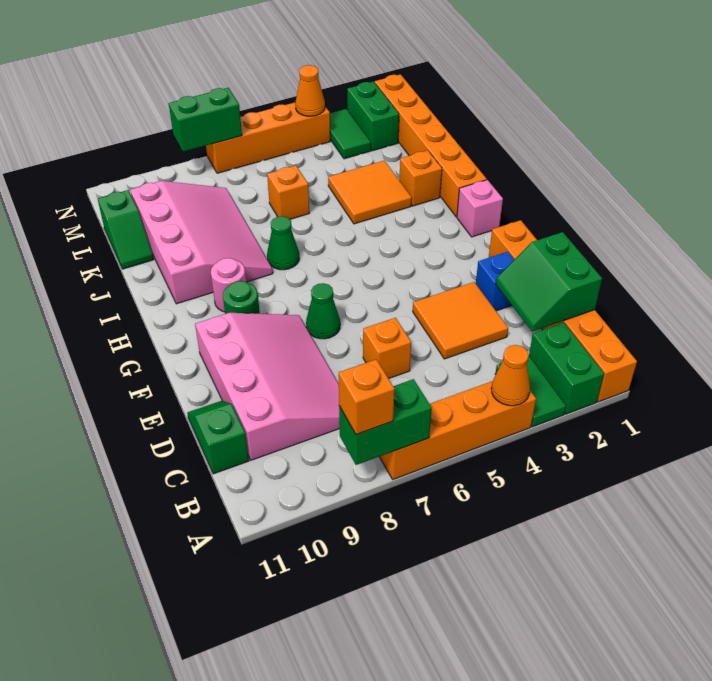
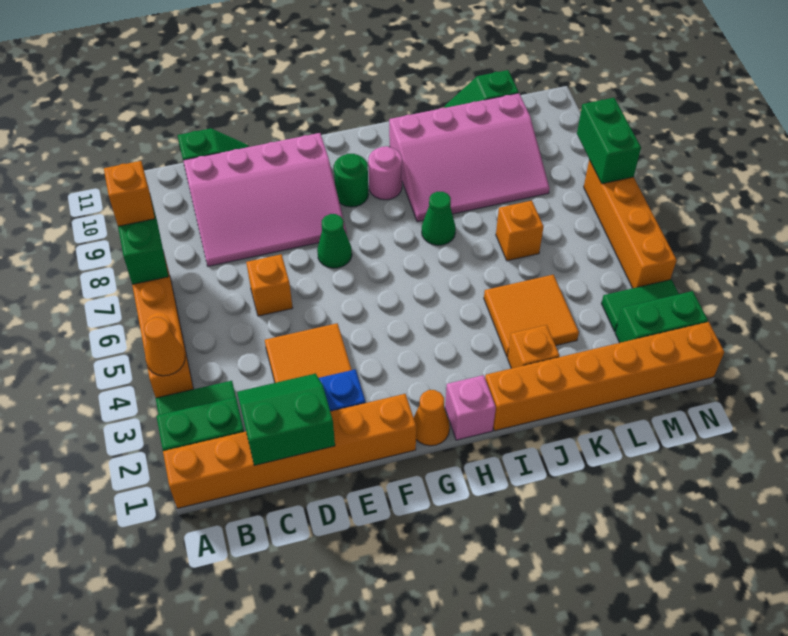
orange 1x1 cone [295,65,325,116] -> orange 1x1 cone moved to [414,390,450,446]

